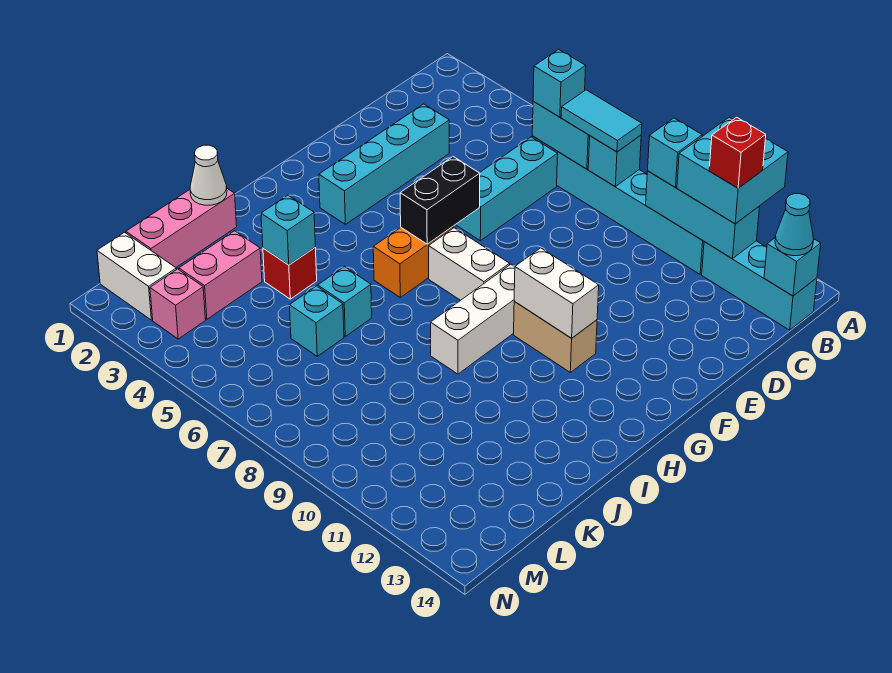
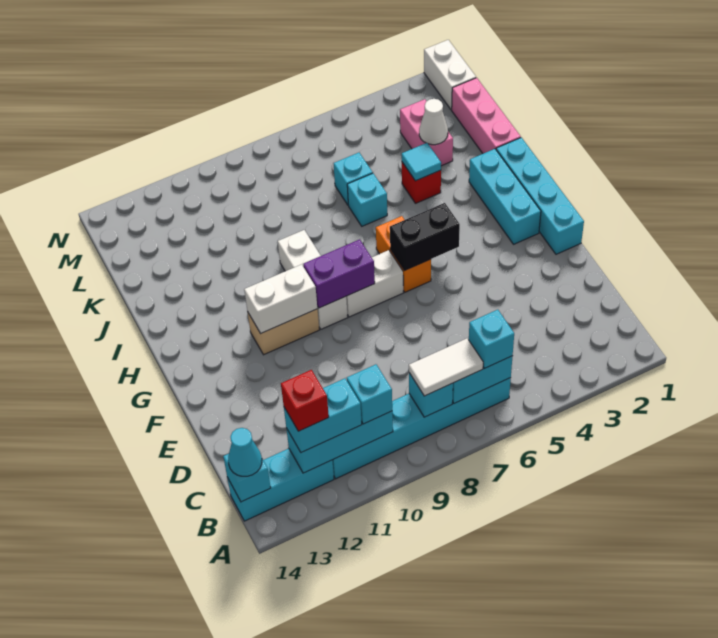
cyan 2x2 brick [677,117,788,224] -> cyan 1x2 brick [284,378,362,452]
cyan 1x2 tile [561,90,642,152] -> white 1x2 tile [409,338,483,396]
cyan 1x3 brick [456,137,558,241] -> cyan 1x3 brick moved to [469,149,541,244]
cyan 1x4 brick [319,104,449,224] -> cyan 1x4 brick moved to [496,138,584,254]
black 1x2 brick [400,157,480,244] -> black 1x2 brick turned to [390,203,460,271]
none -> purple 1x2 brick [303,239,375,308]
white 1x1 cone [190,145,227,205] -> white 1x1 cone moved to [419,99,448,145]
cyan 1x1 brick [261,195,315,265] -> cyan 1x1 tile [402,143,441,181]
white 1x2 brick [97,232,176,320] -> white 1x2 brick turned to [424,40,476,110]
pink 1x1 brick [150,269,206,339] -> none

